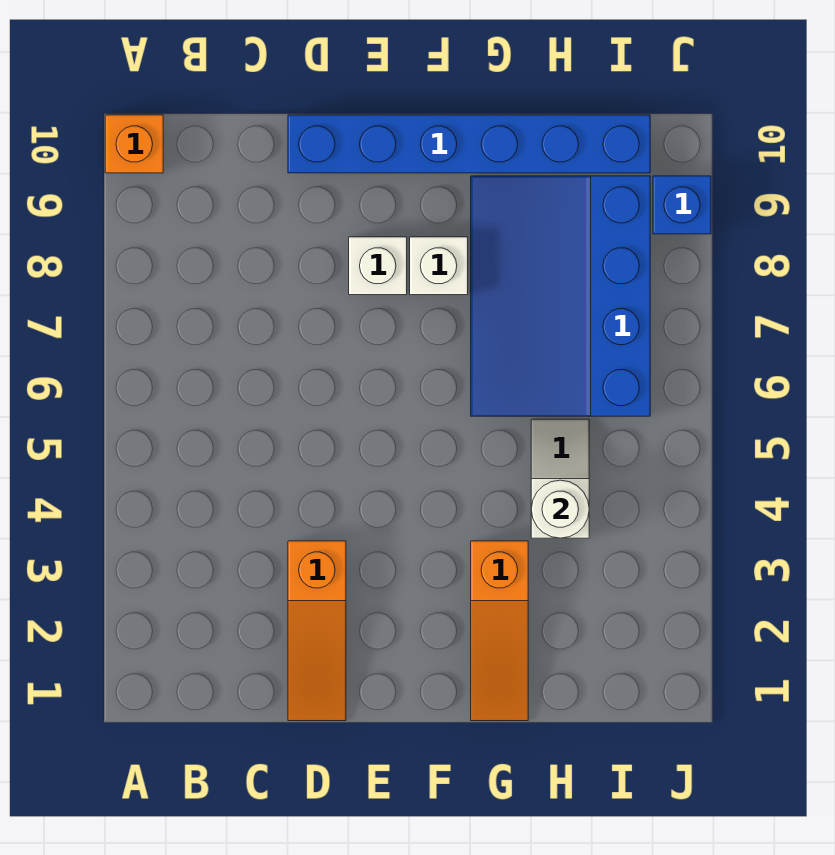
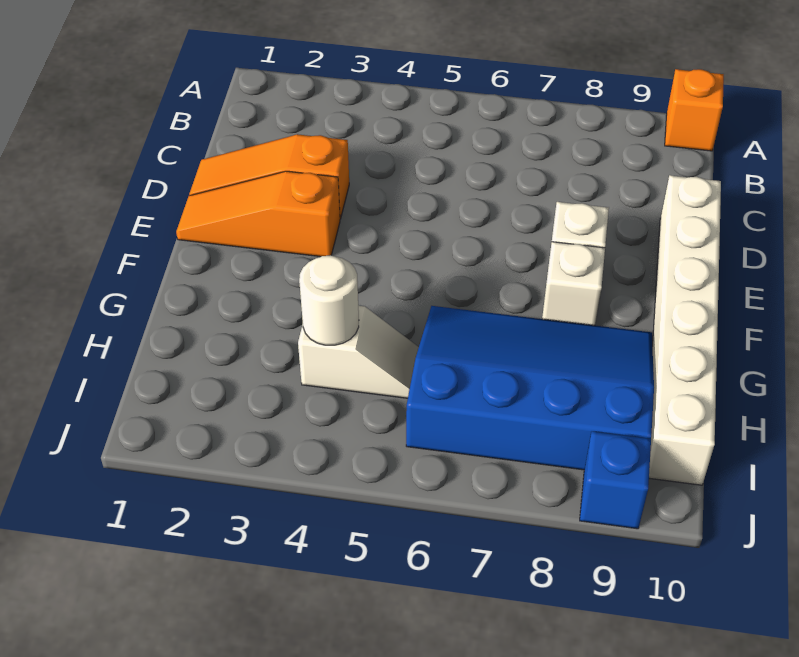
blue 1x6 brick [288,115,650,173] -> white 1x6 brick [649,175,721,485]
orange 1x3 slope [471,541,528,721] -> orange 1x3 slope moved to [176,171,340,257]

